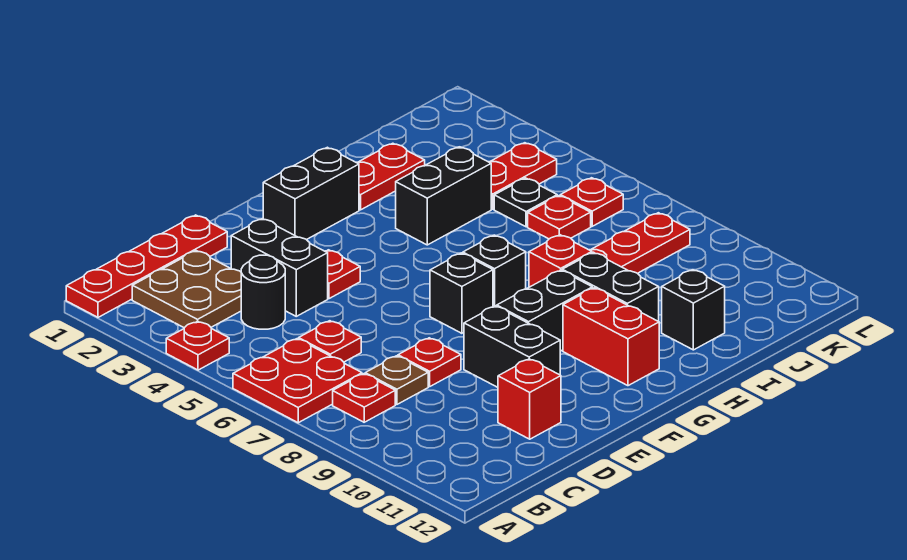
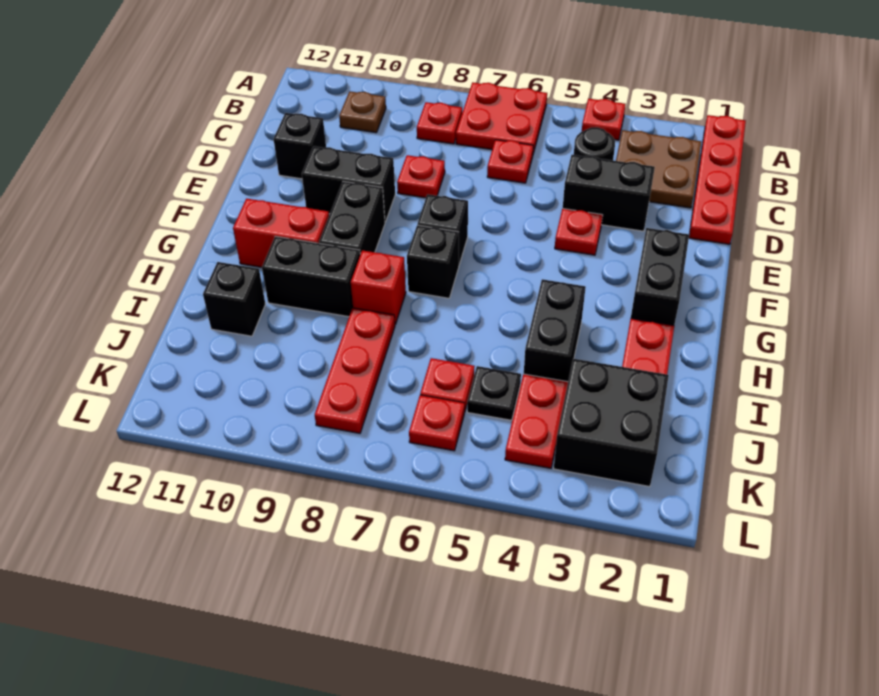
brown 1x1 plate [365,356,428,404] -> brown 1x1 plate moved to [339,91,386,133]
red 1x1 brick [498,359,561,439] -> black 1x1 brick [274,113,326,179]
none -> black 2x2 brick [554,359,669,487]

